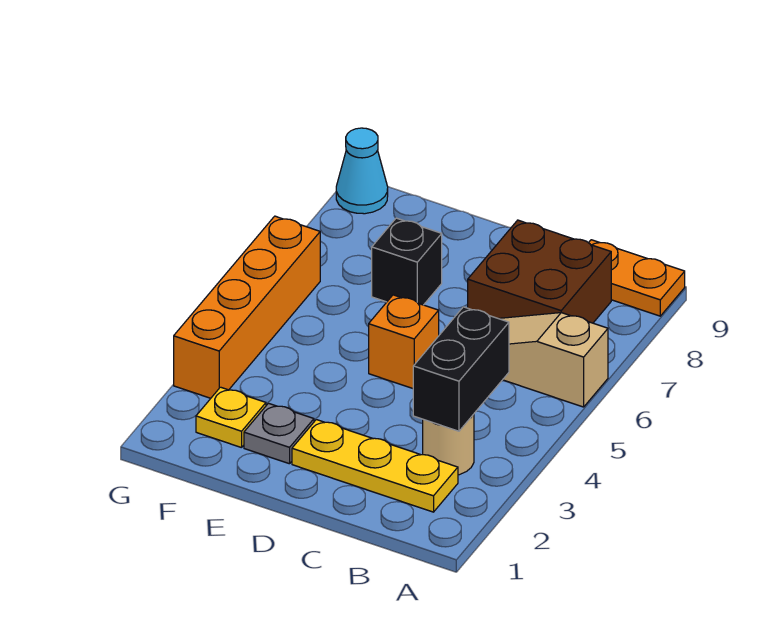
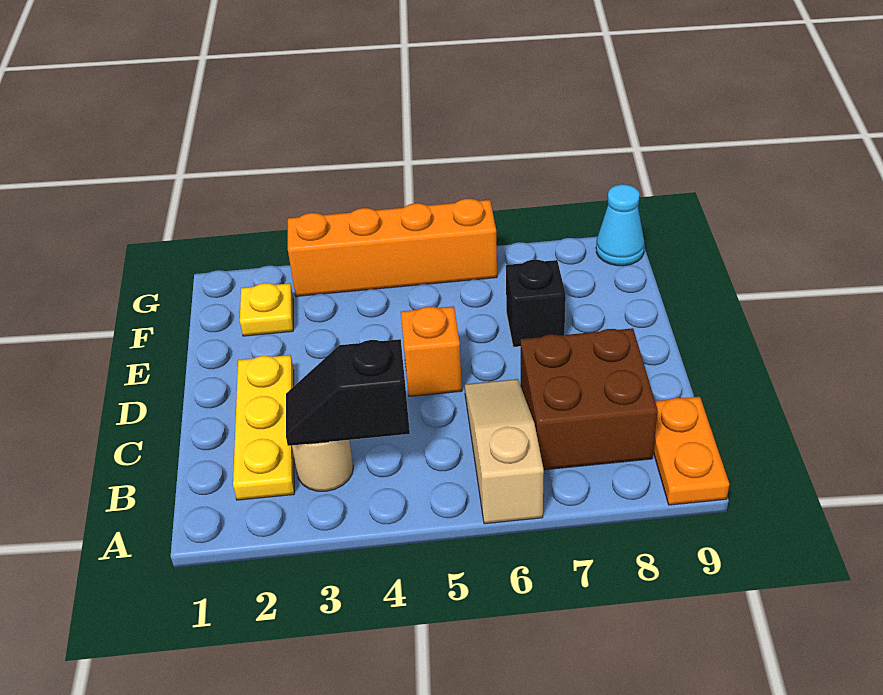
black 1x2 brick [413,307,509,431] -> black 1x2 slope [286,339,410,446]
grey 1x1 plate [244,403,314,464] -> none

